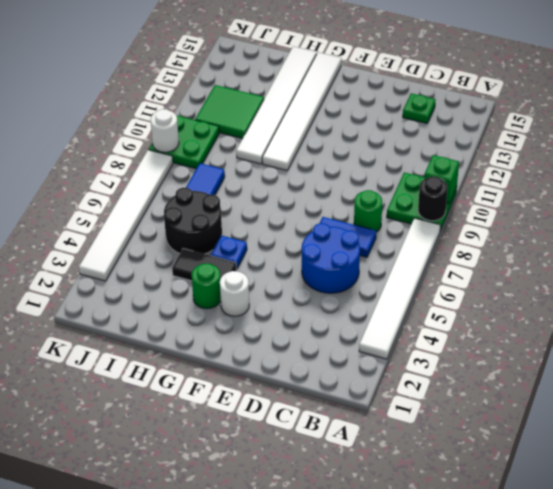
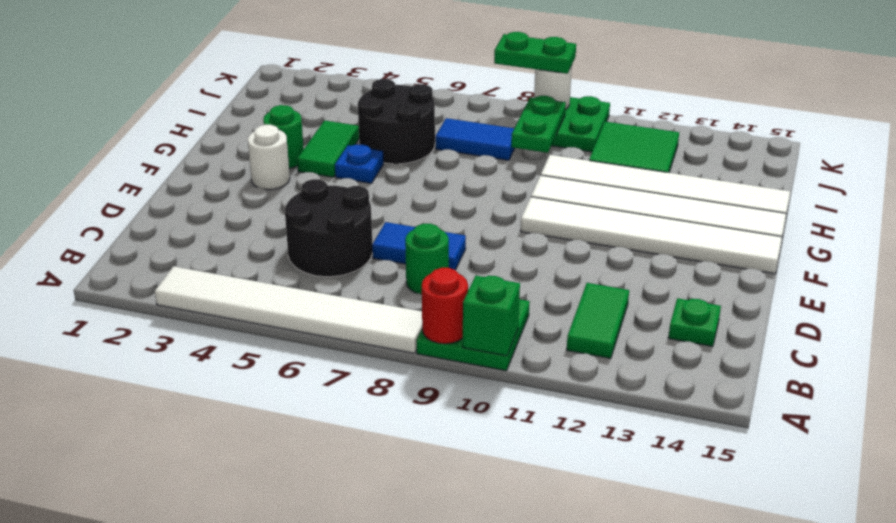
black 1x1 round brick [418,176,448,221] -> red 1x1 round brick [422,268,468,344]
none -> green 1x2 tile [567,283,629,358]
blue 2x2 round brick [302,223,360,293] -> black 2x2 round brick [285,179,372,277]
blue 1x2 tile [320,217,376,257] -> blue 1x2 tile turned to [372,222,466,270]
black 1x2 tile [172,249,237,281] -> green 1x2 tile [297,120,359,177]
none -> green 1x2 plate [511,96,566,153]
white 1x6 tile [79,150,173,281] -> white 1x6 tile moved to [521,197,782,274]
none -> green 1x2 plate [494,32,576,74]

